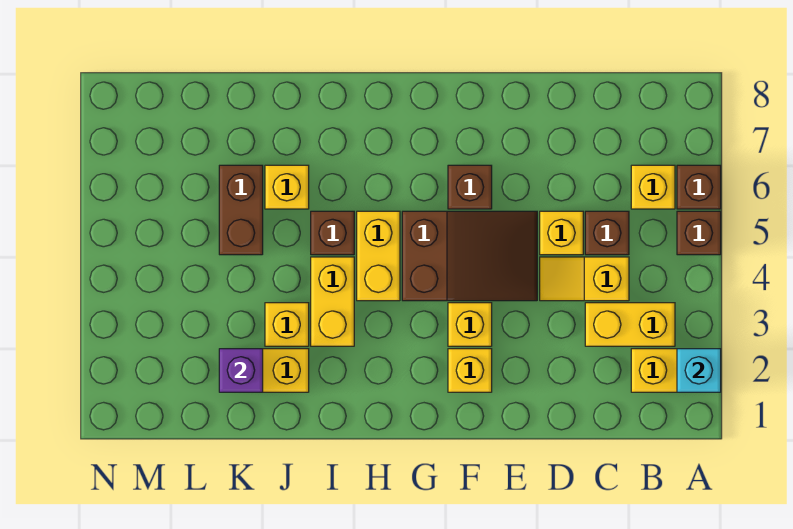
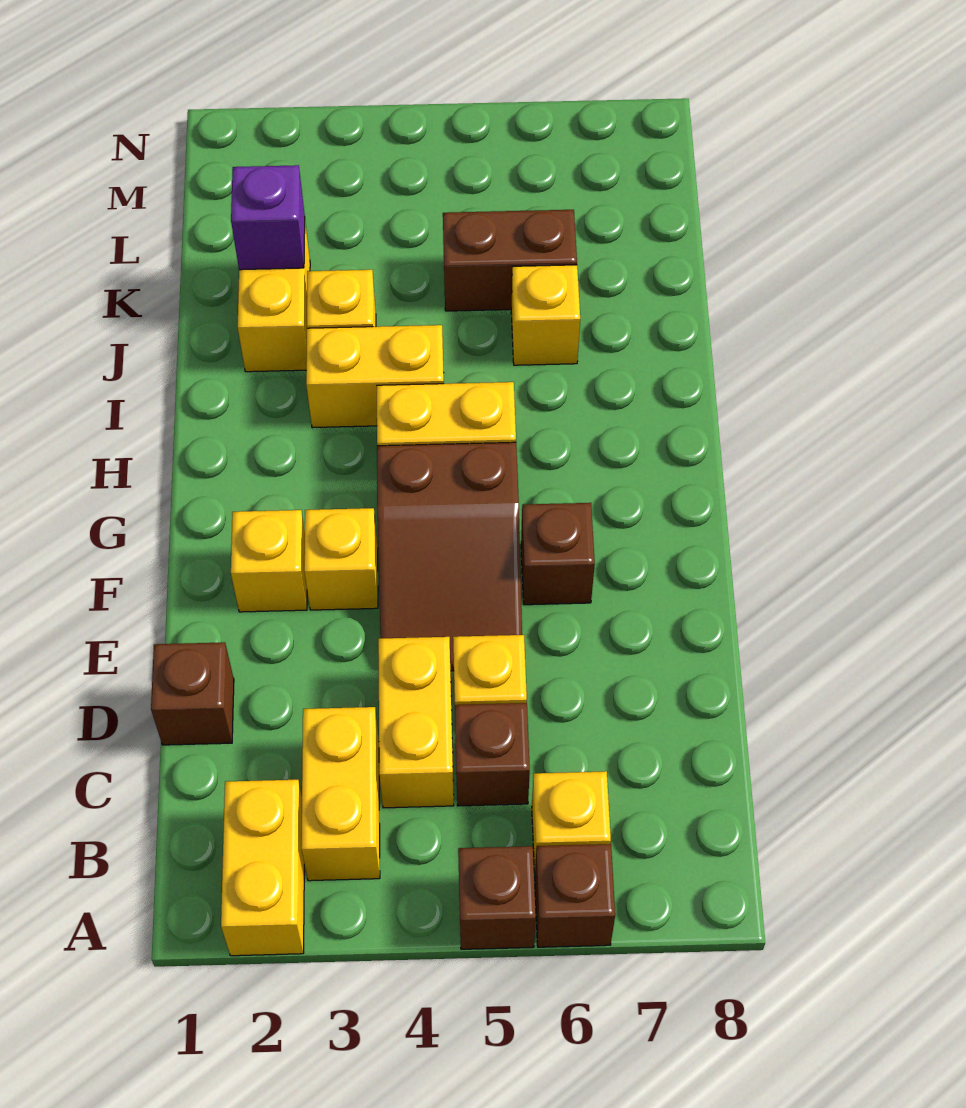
cyan 1x1 brick [677,349,721,392] -> none
yellow 1x2 slope [540,257,629,301] -> yellow 1x2 brick [378,637,454,808]
brown 1x1 brick [311,211,354,255] -> brown 1x1 brick moved to [151,642,234,745]

